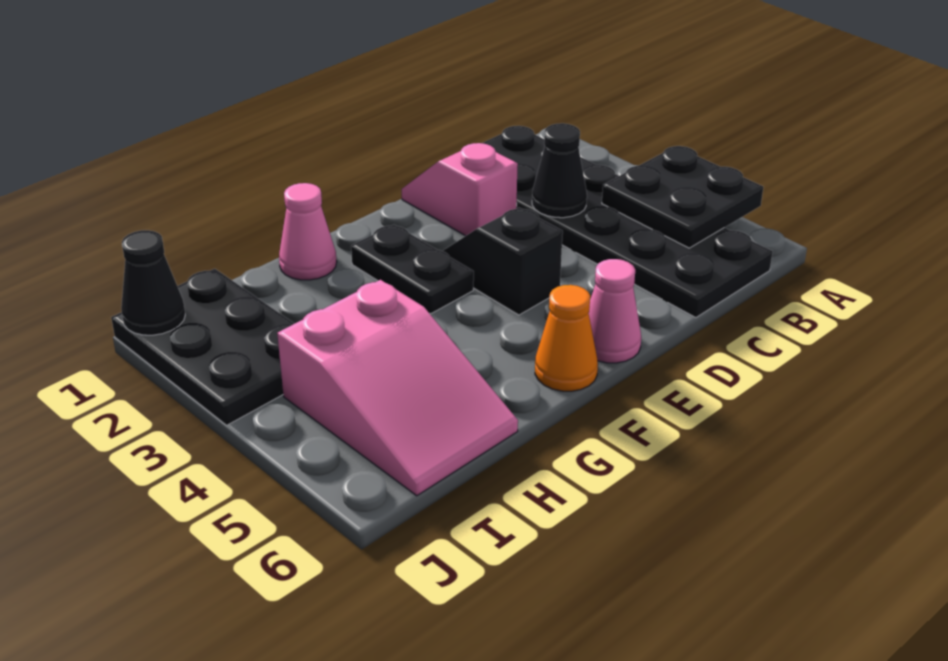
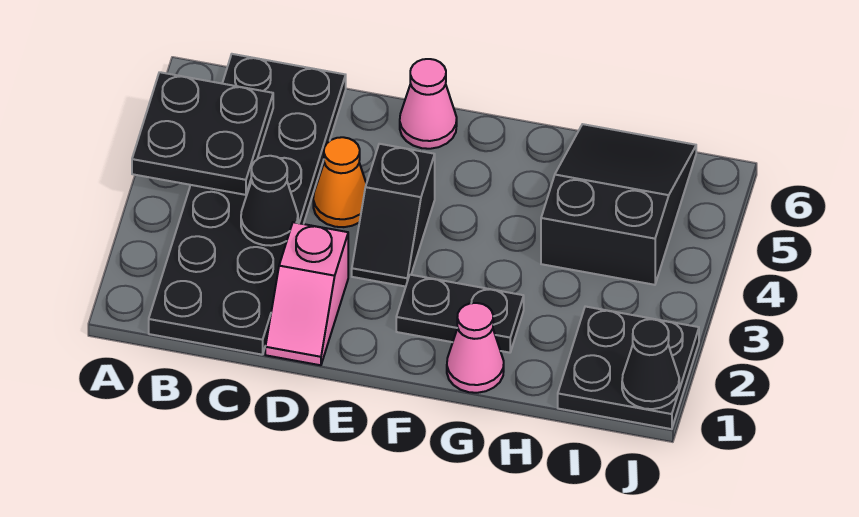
black 1x2 plate [351,225,474,314] -> black 1x2 plate turned to [396,275,524,353]
orange 1x1 cone [535,285,598,391] -> orange 1x1 cone moved to [313,137,366,227]
pink 2x3 slope [277,280,518,496] -> black 2x3 slope [541,124,696,285]
black 2x3 plate [111,269,294,425] -> black 2x2 plate [558,306,699,429]

